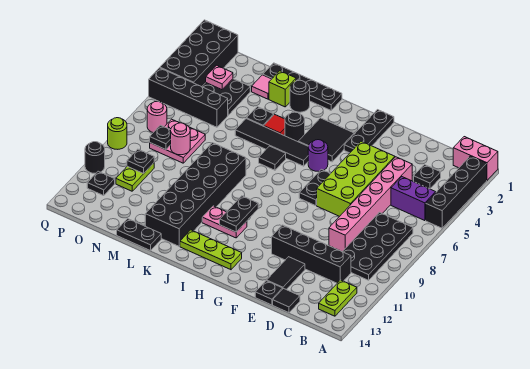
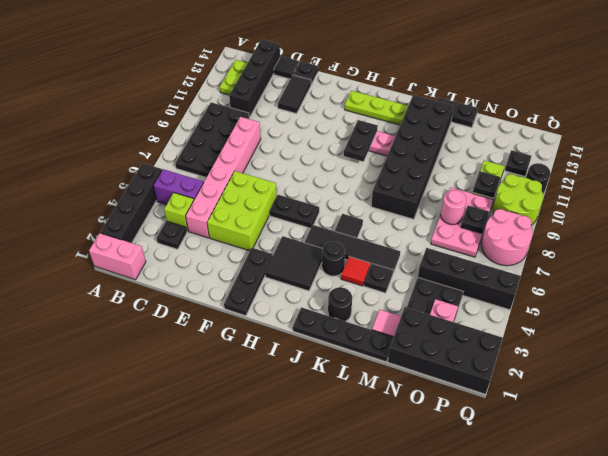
black 1x4 brick [272,225,351,283] -> black 1x4 brick turned to [229,39,280,118]
lime 2x4 brick [317,141,395,216] -> lime 2x3 brick [207,171,277,251]
black 1x2 plate [299,169,331,206] -> black 1x2 plate turned to [270,195,319,228]
purple 1x1 round brick [308,140,328,171] -> none
lime 1x1 brick [269,71,296,107] -> lime 1x1 brick moved to [164,193,194,231]
pink 2x2 plate [150,119,205,163] -> pink 2x3 plate [431,188,494,257]
black 2x4 brick [160,20,238,87] -> black 2x4 brick turned to [388,307,503,394]
pink 1x1 round brick [147,101,167,132] -> pink 2x2 round brick [481,209,533,266]
lime 1x1 round brick [108,118,127,149] -> lime 2x2 round brick [493,174,543,225]

